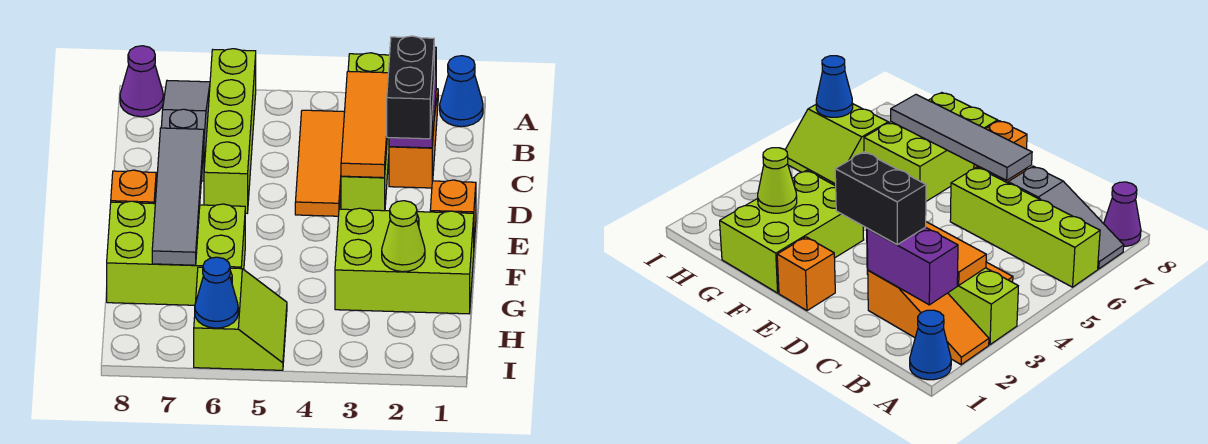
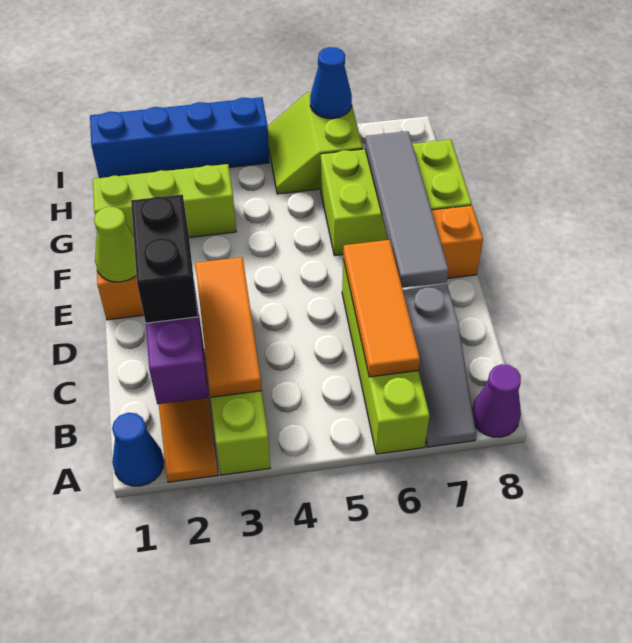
orange 1x3 tile [295,110,345,216] -> orange 1x3 tile moved to [343,240,420,377]
lime 2x3 brick [335,208,474,314] -> lime 1x3 brick [93,164,236,238]
lime 1x1 cone [382,201,425,272] -> lime 1x1 cone moved to [94,207,136,282]
none -> blue 1x4 brick [90,97,269,178]

